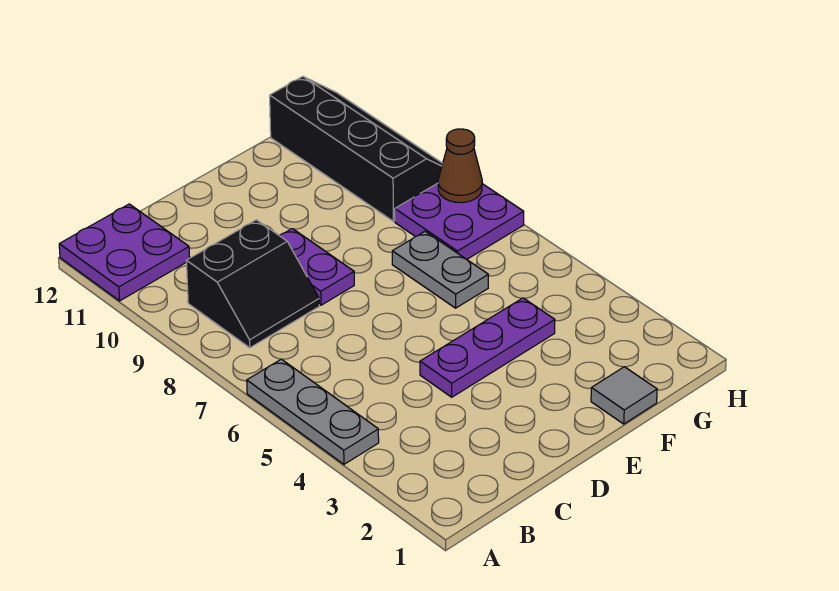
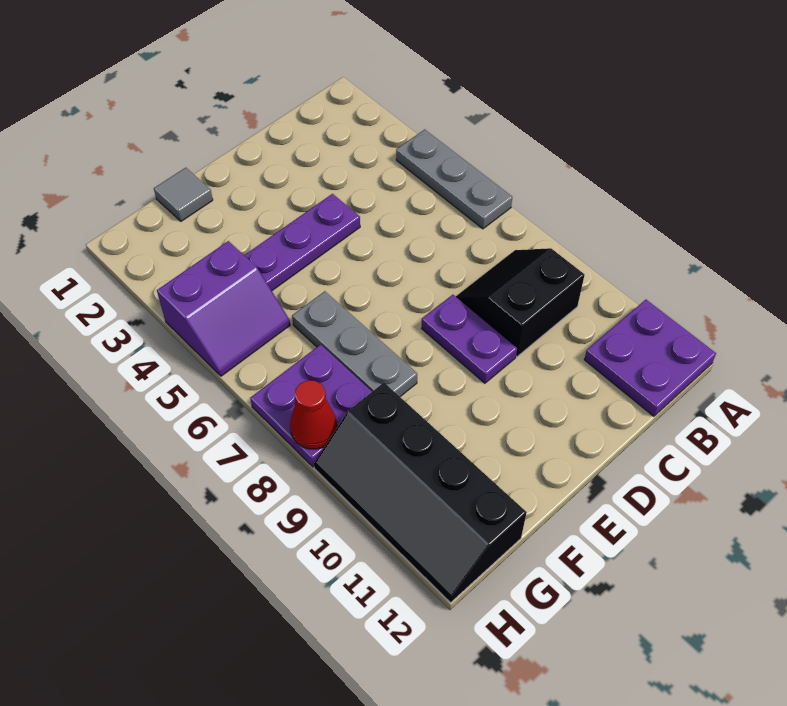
grey 1x2 plate [392,231,488,308] -> grey 1x3 plate [292,291,417,397]
none -> purple 2x2 slope [157,241,290,376]
brown 1x1 cone [438,129,482,203] -> red 1x1 cone [290,380,337,449]

